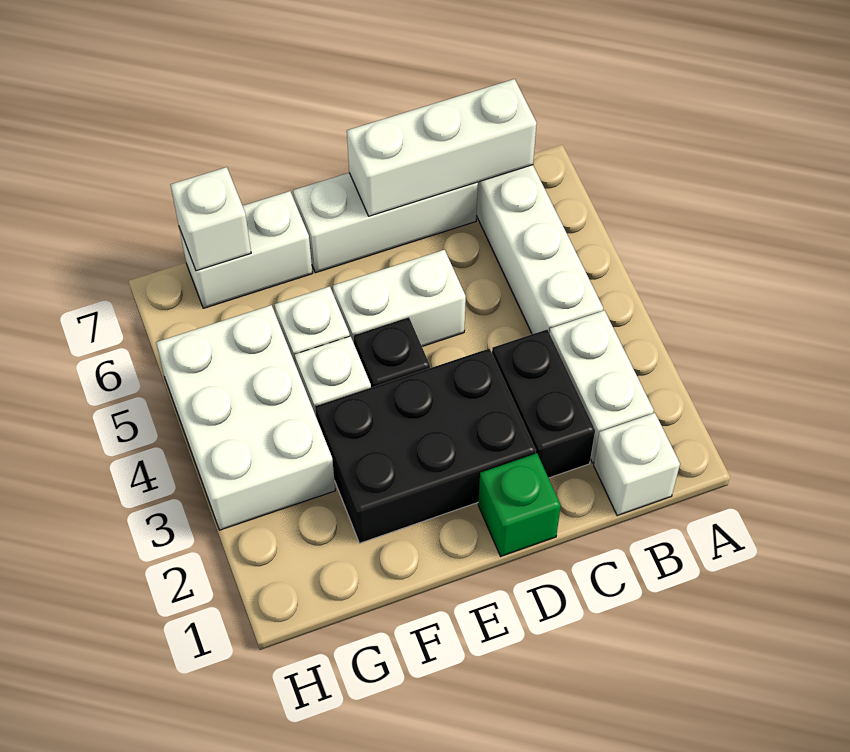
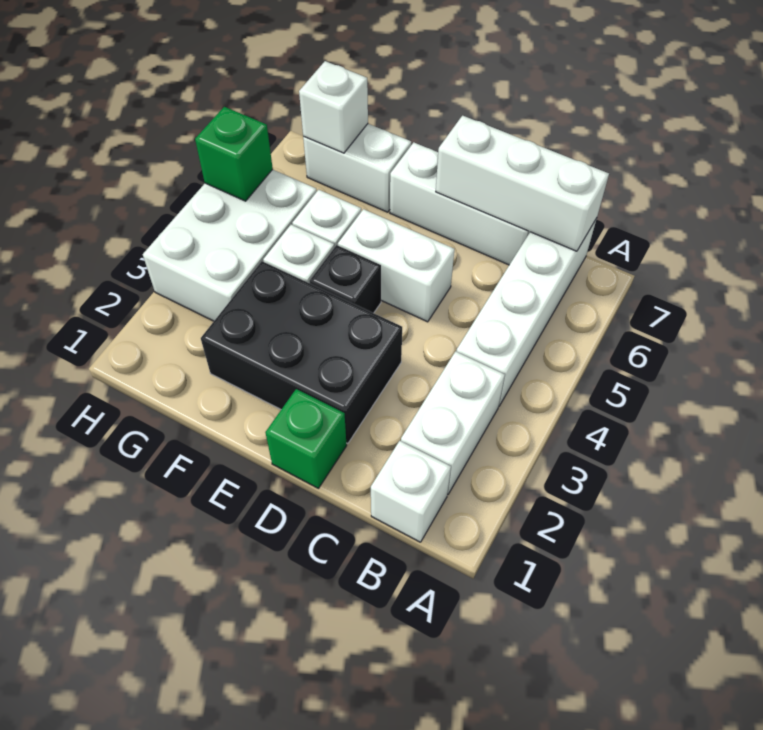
black 1x2 brick [492,330,595,478] -> none
none -> green 1x1 brick [195,107,273,201]

